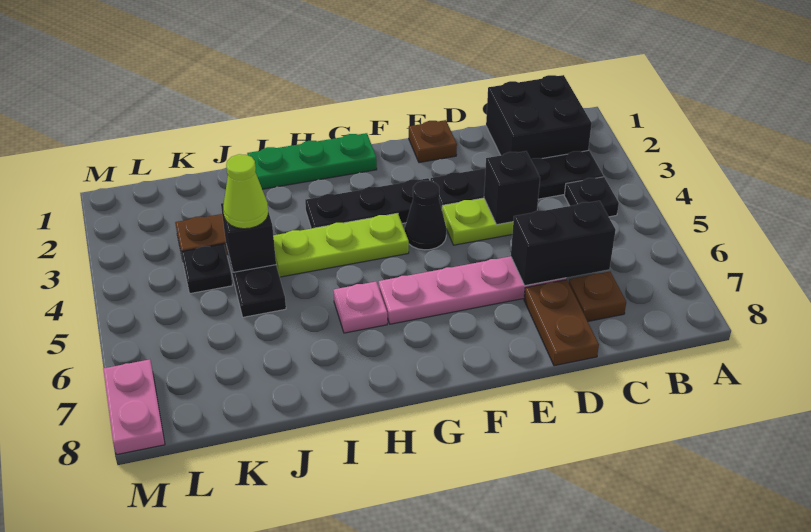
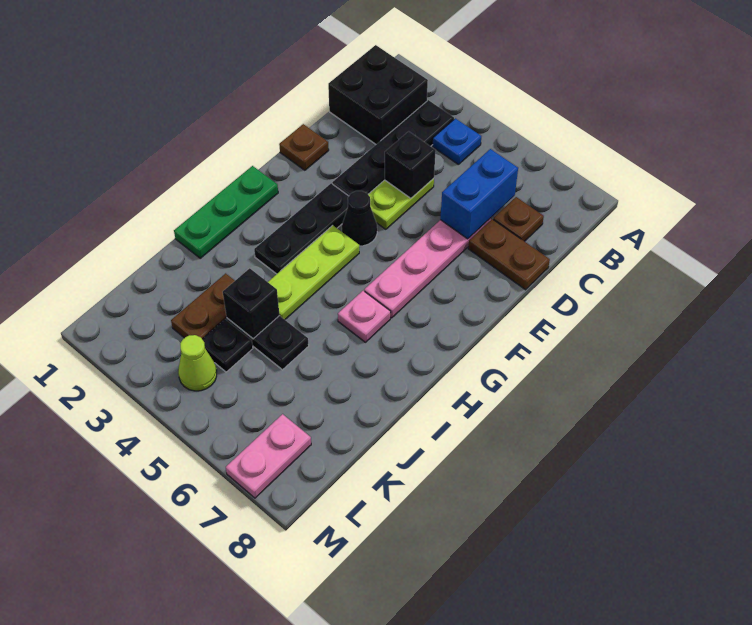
black 1x1 plate [564,177,619,217] -> blue 1x1 plate [433,118,481,165]
black 1x2 brick [511,201,616,286] -> blue 1x2 brick [440,149,518,239]
lime 1x1 cone [223,154,268,229] -> lime 1x1 cone moved to [178,335,217,391]
pink 1x2 plate [103,359,165,455] -> pink 1x2 plate turned to [226,414,311,498]

